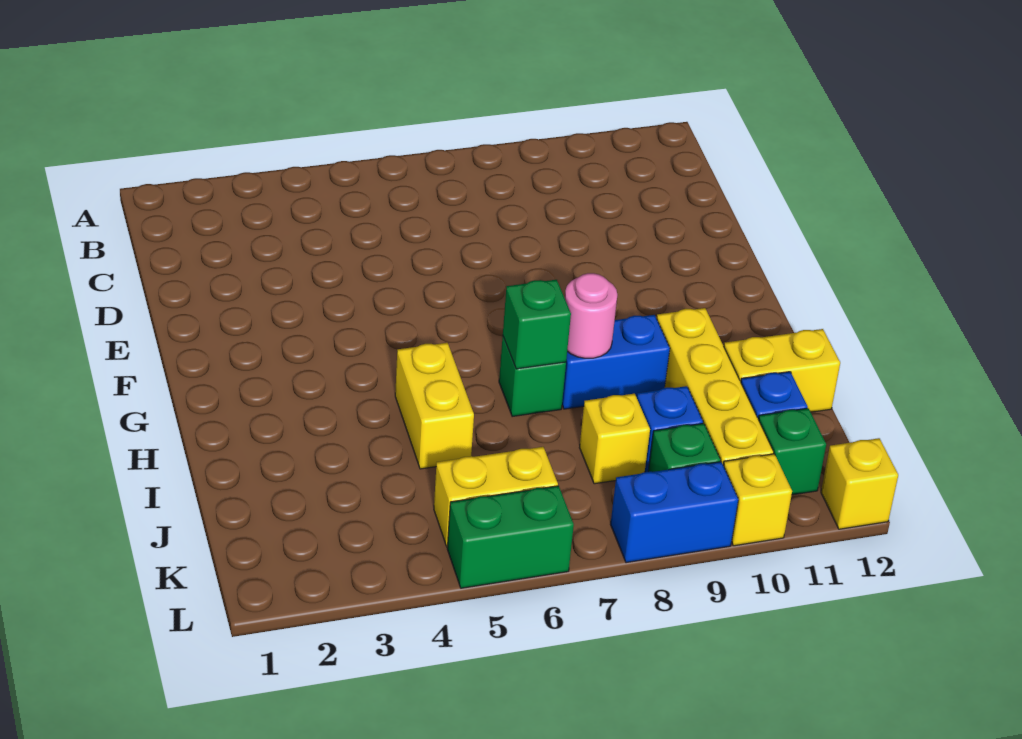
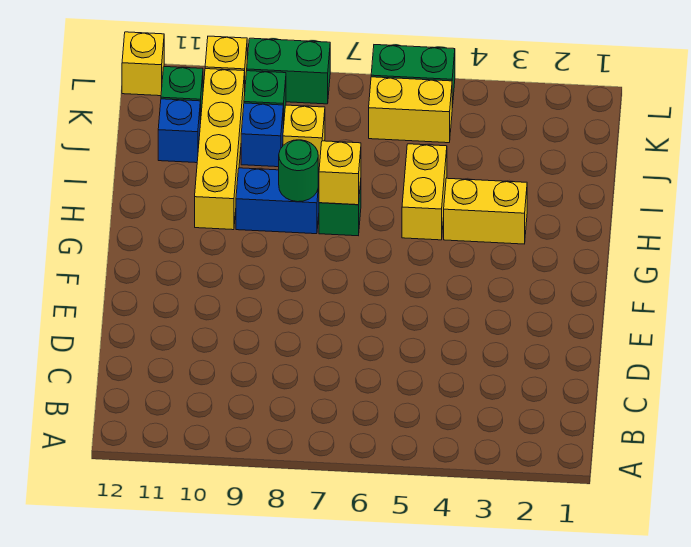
green 1x1 brick [503,280,571,369] -> yellow 1x1 brick [319,141,361,205]
pink 1x1 round brick [565,273,617,358] -> green 1x1 round brick [279,140,318,202]
yellow 1x2 brick [724,329,840,412] -> yellow 1x2 brick moved to [444,178,527,244]
blue 1x2 brick [610,462,738,563] -> green 1x2 brick [247,38,330,104]

